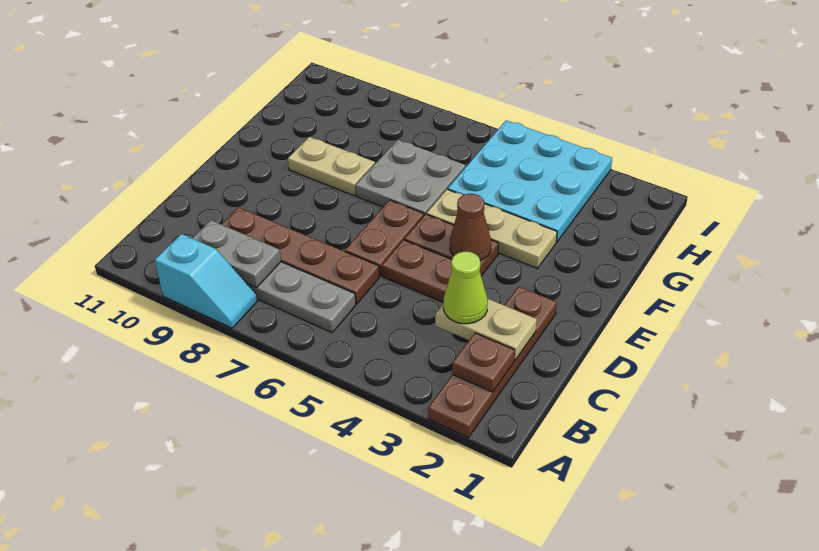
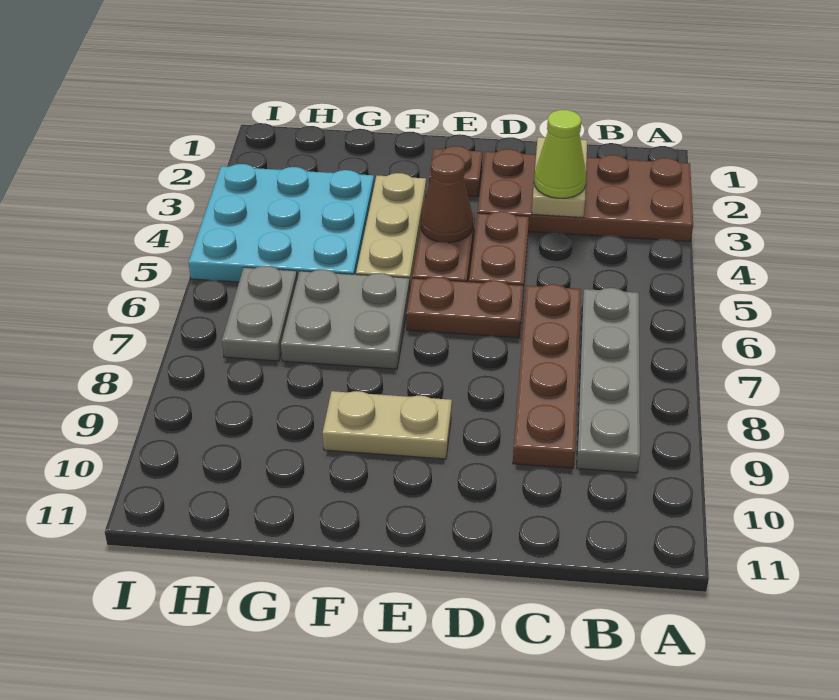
brown 1x4 plate [428,286,557,438] -> brown 2x4 plate [478,149,693,242]
cyan 1x2 slope [155,234,257,328] -> none
brown 1x1 plate [452,333,515,392] -> brown 1x1 plate moved to [429,146,482,197]
grey 1x2 plate [193,220,281,288] -> grey 1x2 plate moved to [222,266,297,361]
tan 1x2 plate [288,137,375,196] -> tan 1x2 plate turned to [323,391,452,459]

